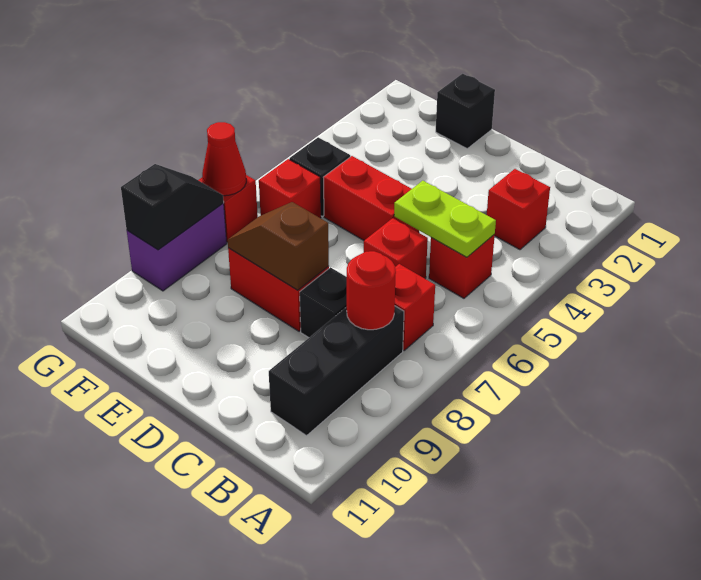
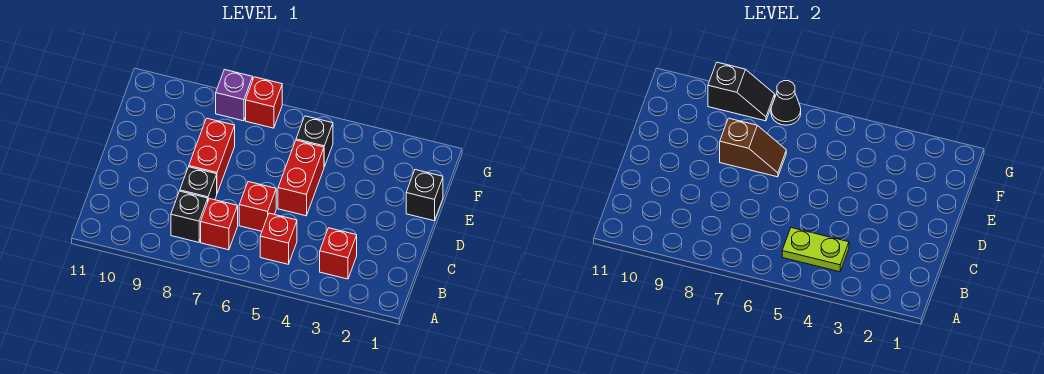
lime 1x2 plate [394,181,496,257] -> lime 1x2 plate turned to [782,228,849,272]
black 1x3 brick [269,306,404,436] -> black 1x1 brick [171,191,208,242]
red 1x1 round brick [347,251,396,330] -> none
brown 1x2 slope [228,202,329,290] -> brown 1x2 slope turned to [720,118,786,177]
red 1x1 brick [259,159,321,218] -> none
red 1x1 cone [202,122,246,196] -> black 1x1 cone [771,81,801,125]
purple 1x2 brick [127,204,227,291] -> purple 1x1 brick [216,70,253,121]

